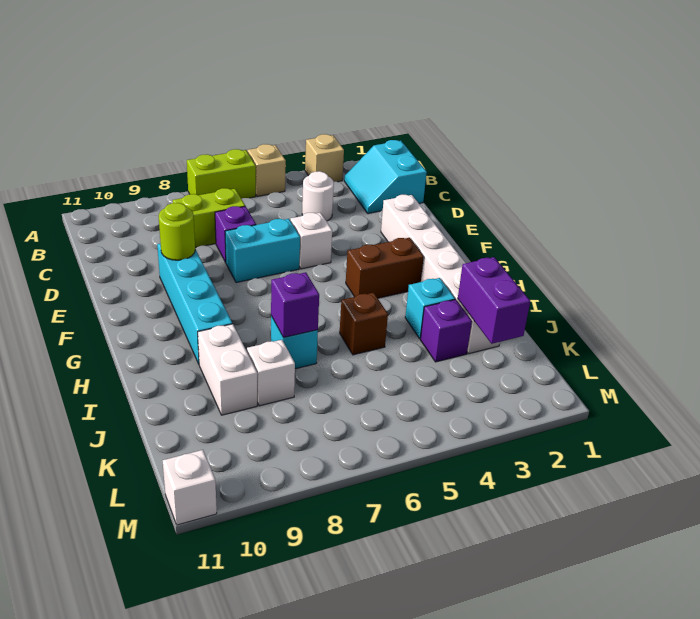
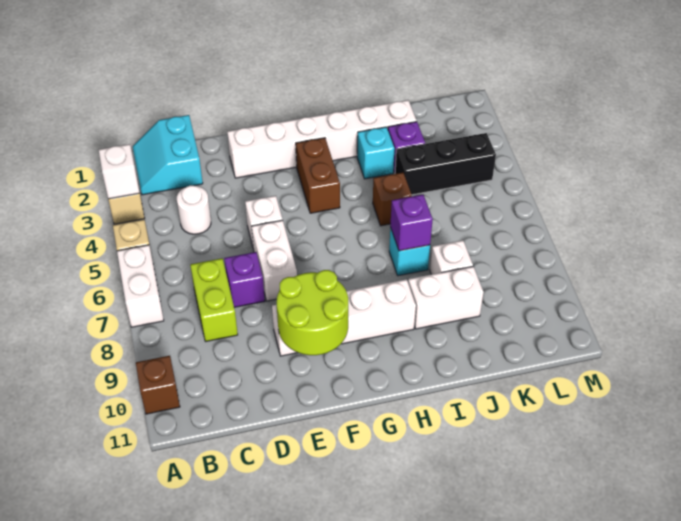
lime 1x2 brick [187,149,256,199] -> white 1x2 brick [117,245,164,327]
none -> brown 1x1 brick [136,356,180,414]
cyan 2x2 slope [344,140,427,214] -> cyan 2x2 slope turned to [133,115,203,195]
cyan 1x2 brick [225,219,300,283] -> white 1x2 brick [251,220,297,301]
cyan 1x4 brick [157,243,232,364] -> white 1x4 brick [272,279,416,356]
lime 1x1 round brick [159,203,195,260] -> lime 2x2 round brick [277,270,348,355]
purple 1x2 brick [458,257,530,344] -> none
none -> black 1x3 brick [395,133,496,195]
white 1x1 brick [163,450,217,525] -> white 1x1 brick moved to [99,144,140,199]

